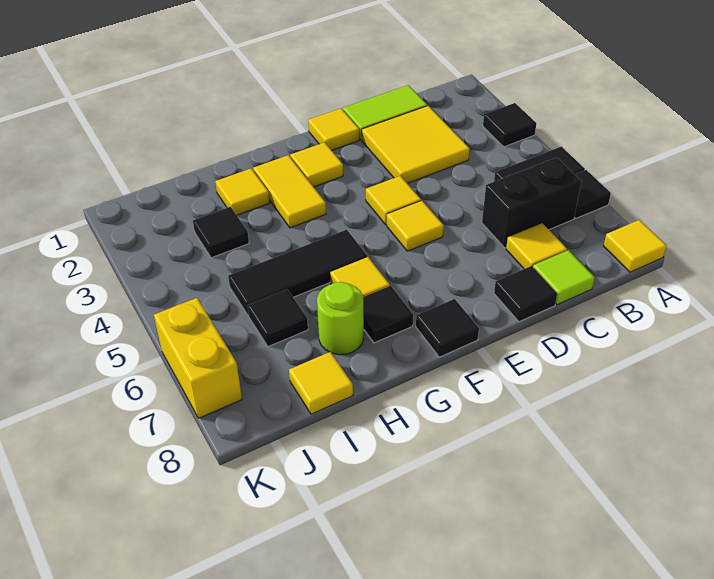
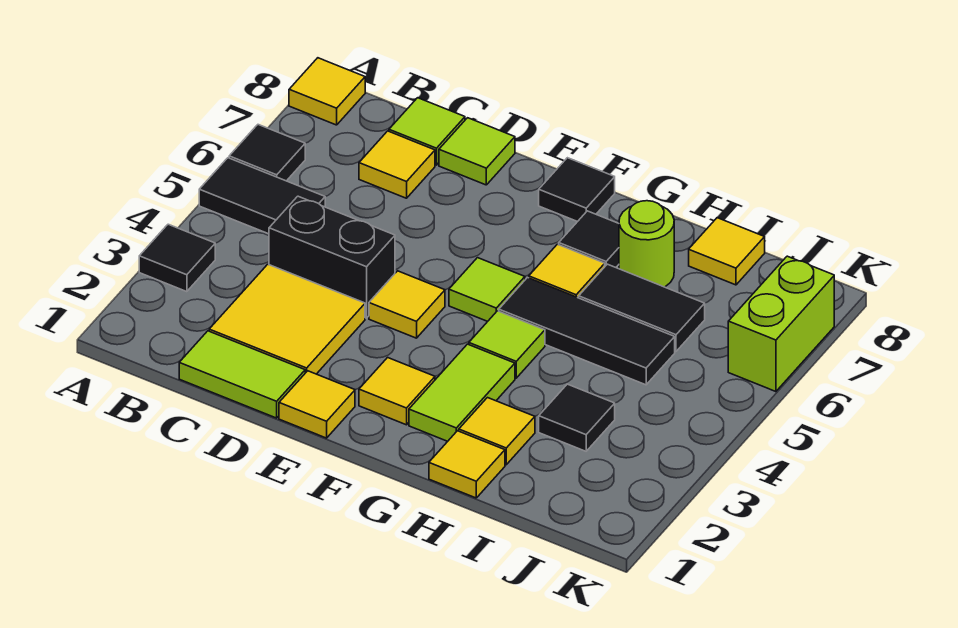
black 1x2 brick [482,157,581,248] -> black 1x2 brick moved to [269,196,395,318]
black 1x1 tile [494,266,557,322] -> lime 1x1 tile [439,118,515,185]
yellow 1x1 tile [387,201,444,251] -> yellow 1x1 tile moved to [429,431,505,498]
none -> lime 1x1 tile [449,258,525,321]
yellow 1x2 tile [253,155,326,228] -> lime 1x2 tile [409,344,515,441]
none -> lime 1x1 tile [469,311,545,378]
black 1x1 tile [247,289,308,347] -> black 1x2 tile [579,264,705,351]
yellow 1x2 brick [154,298,242,418] -> lime 1x2 brick [728,256,834,392]

